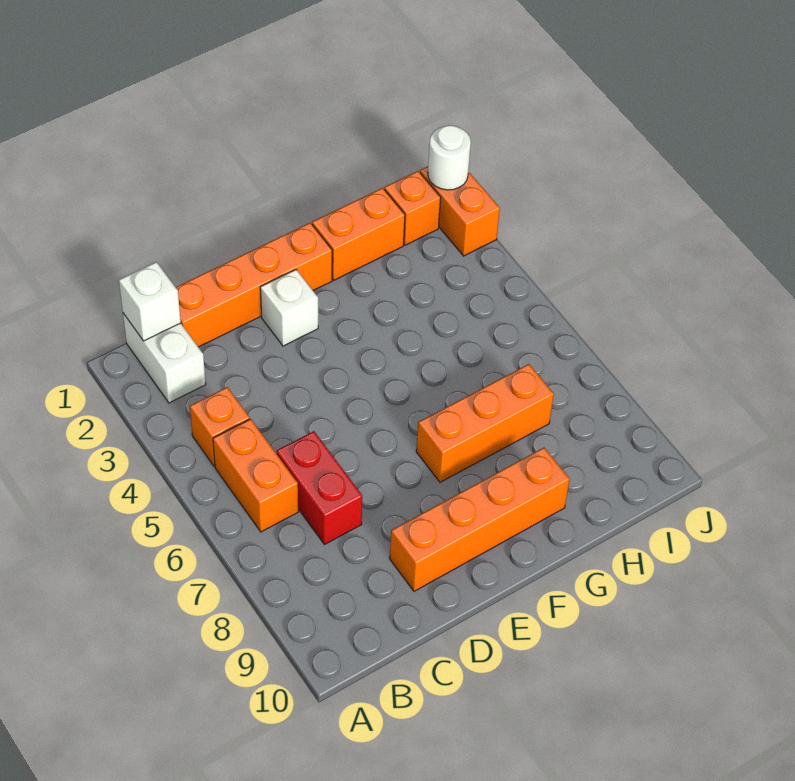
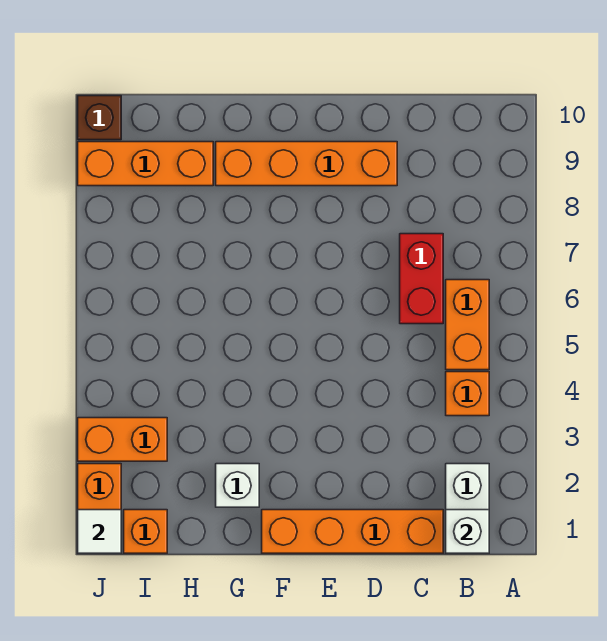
white 1x1 brick [260,270,318,346] -> white 1x1 brick moved to [216,464,259,507]
orange 1x3 brick [416,364,554,482] -> orange 1x3 brick moved to [78,142,213,186]
orange 1x2 brick [312,188,405,280] -> orange 1x2 brick moved to [78,418,167,461]
white 1x1 round brick [428,125,471,190] -> white 1x1 tile [78,510,121,553]
none -> brown 1x1 brick [78,96,121,140]

